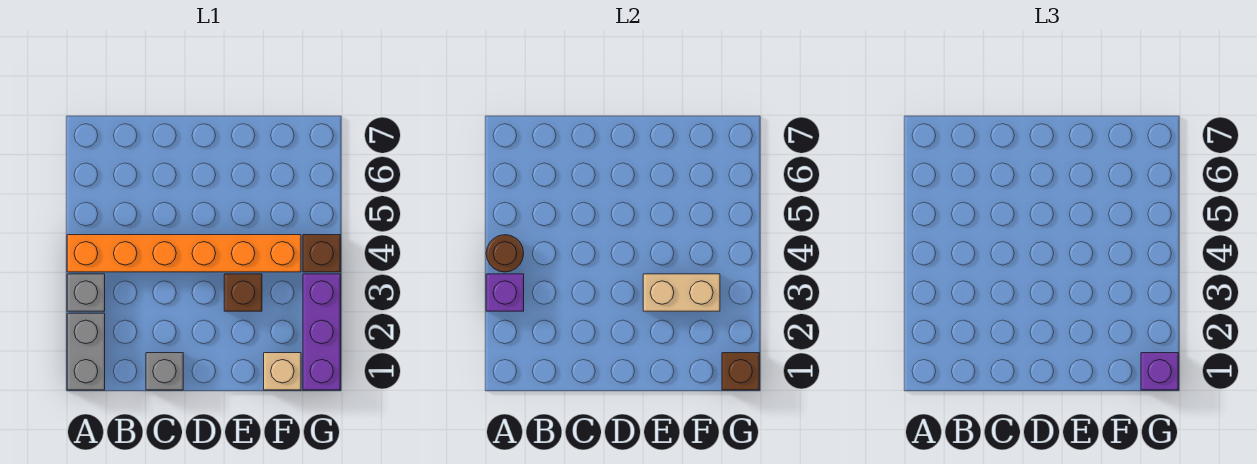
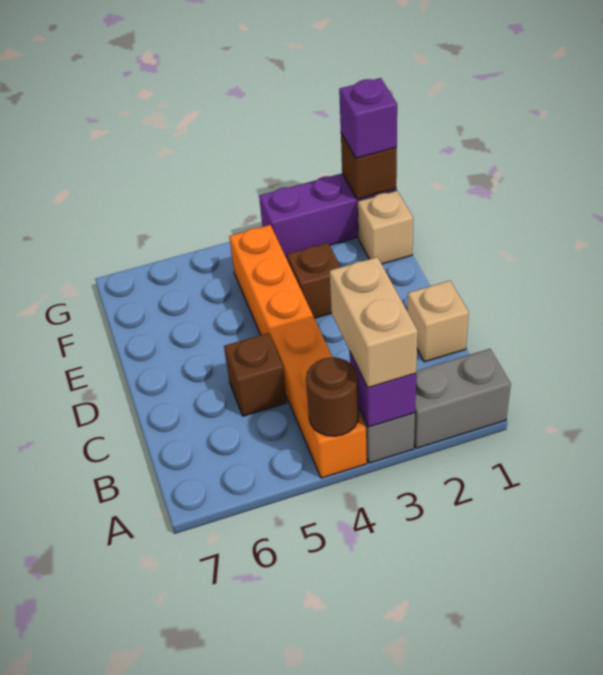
grey 1x1 brick [146,353,183,390] -> tan 1x1 brick [408,281,469,362]
tan 1x2 brick [643,274,720,311] -> tan 1x2 brick moved to [330,257,418,388]
brown 1x1 brick [303,235,340,272] -> brown 1x1 brick moved to [224,333,287,416]

